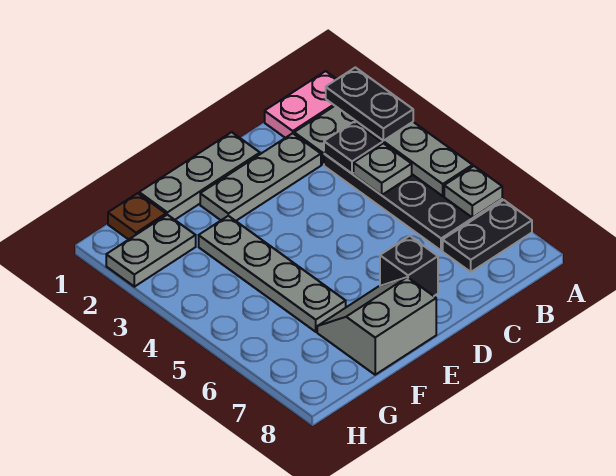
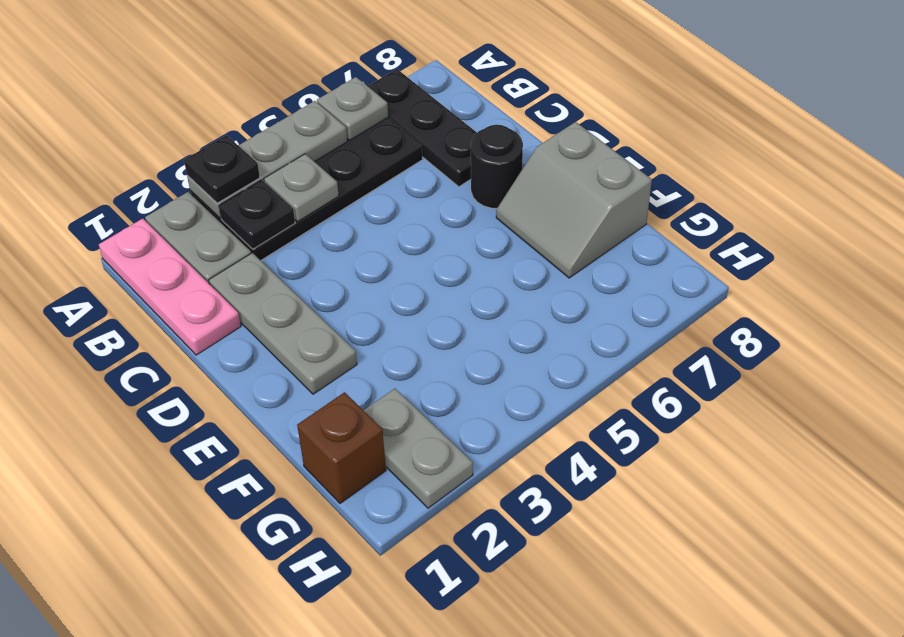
pink 1x2 plate [265,71,337,138] -> pink 1x3 plate [99,219,241,355]
black 1x2 plate [326,67,413,141] -> black 1x1 plate [184,135,260,203]
black 1x2 plate [443,200,532,272] -> black 1x3 plate [368,69,477,187]
grey 1x3 plate [139,132,260,220] -> none
black 1x1 brick [380,236,438,296] -> black 1x1 round brick [471,125,523,208]
grey 1x4 plate [199,216,346,332] -> none
brown 1x1 plate [108,193,166,240] -> brown 1x1 brick [297,392,386,503]

